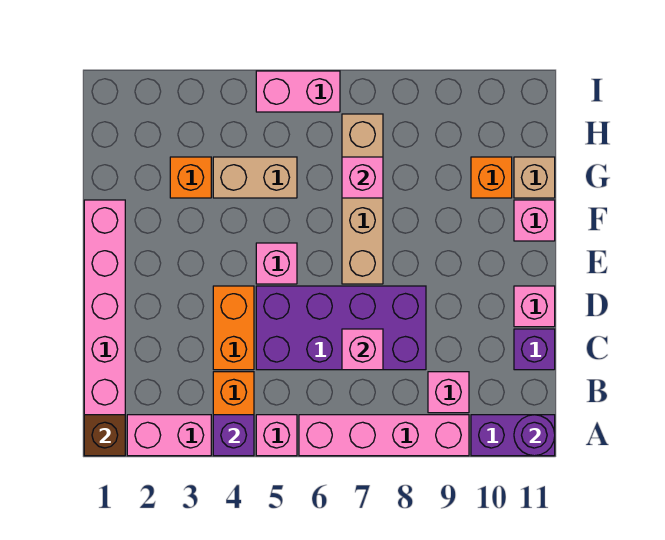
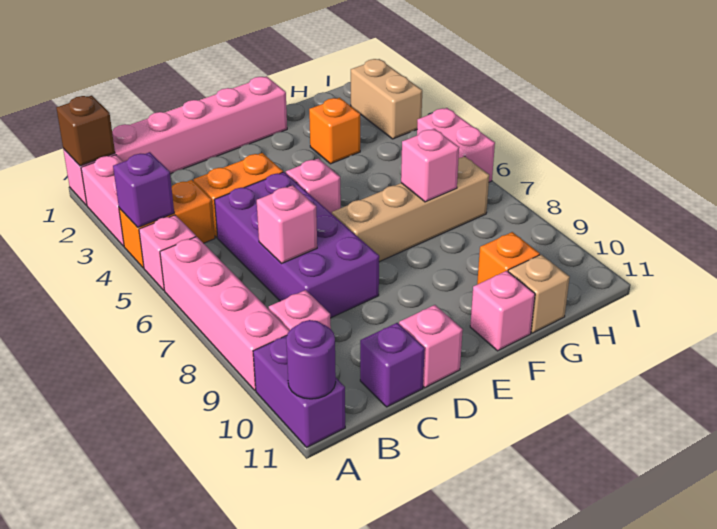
tan 1x2 brick [213,157,297,198] -> tan 1x2 brick moved to [351,59,422,139]

